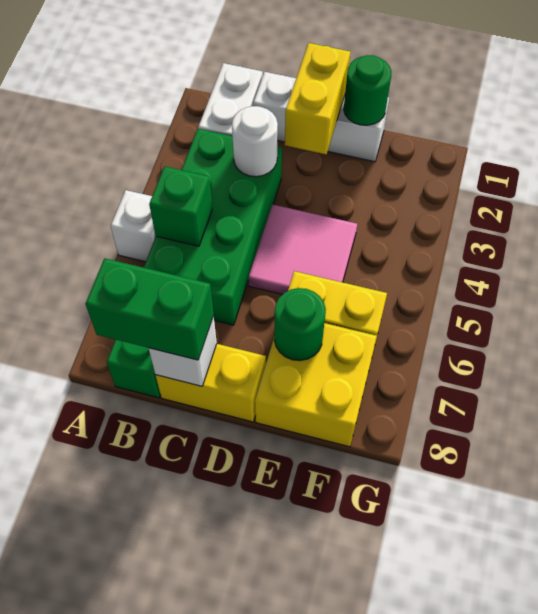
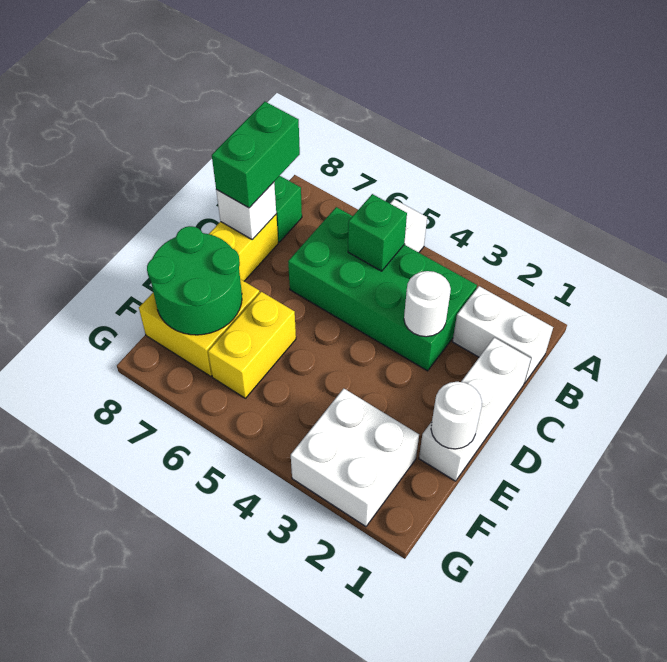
yellow 1x2 brick [285,43,351,154] -> none
pink 2x2 tile [248,204,357,294] -> none
green 1x1 round brick [344,55,392,125] -> white 1x1 round brick [431,382,482,449]
green 1x1 round brick [274,288,326,361] -> green 2x2 round brick [147,226,242,335]
none -> white 2x2 brick [291,389,419,527]

